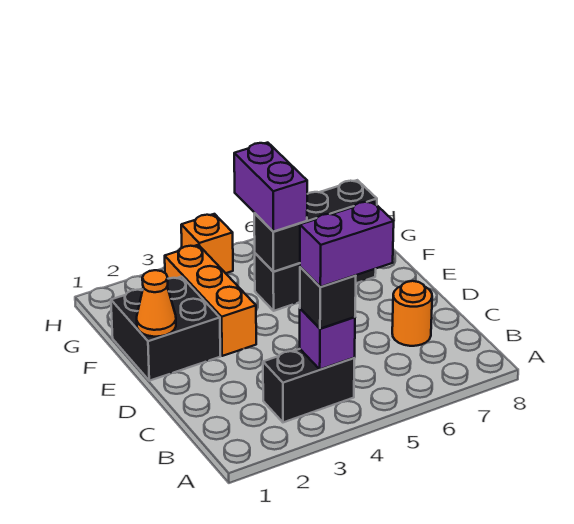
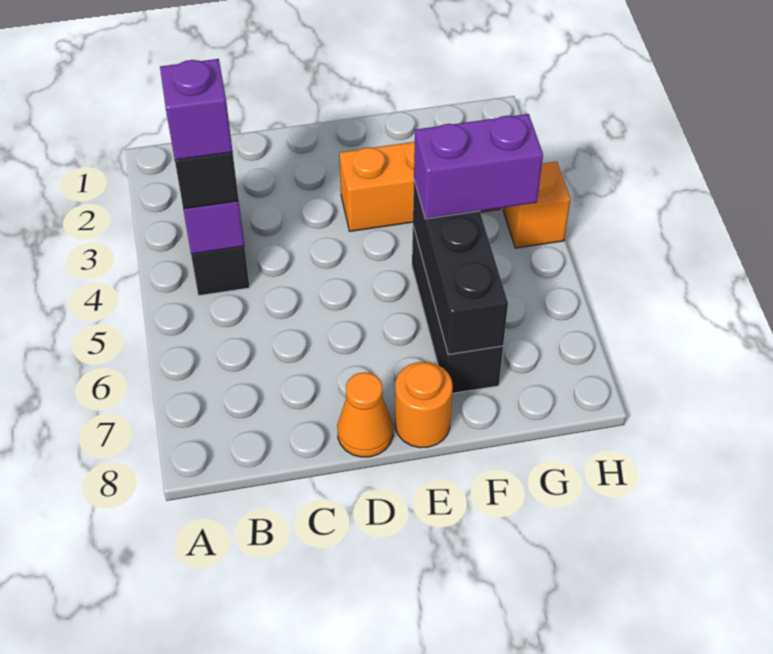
purple 1x2 brick [300,201,394,287] -> purple 1x1 brick [160,59,233,160]
orange 1x1 round brick [392,281,432,346] -> orange 1x1 round brick moved to [395,362,453,448]
black 2x2 brick [111,277,220,381] -> none
orange 1x1 cone [137,270,176,337] -> orange 1x1 cone moved to [337,372,393,457]

